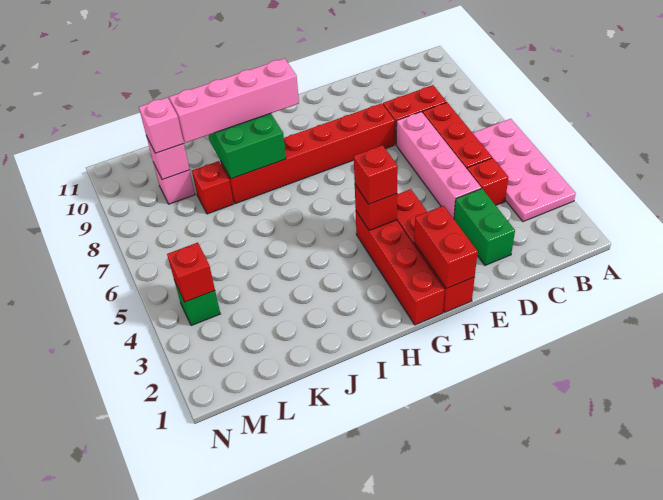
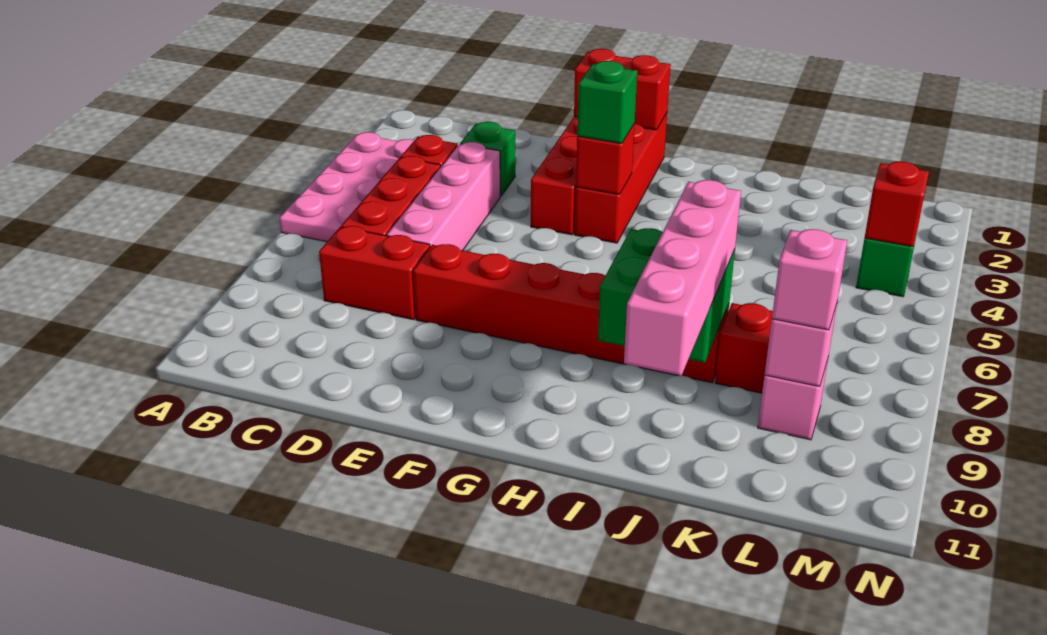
green 1x2 brick [454,188,515,265] -> green 1x1 brick [460,122,515,196]
red 1x2 brick [414,206,478,289] -> red 1x2 brick turned to [574,49,671,130]
red 1x1 brick [354,145,398,204] -> green 1x1 brick [577,61,637,144]
pink 1x4 brick [169,58,299,143] -> pink 1x4 brick turned to [624,180,741,376]

